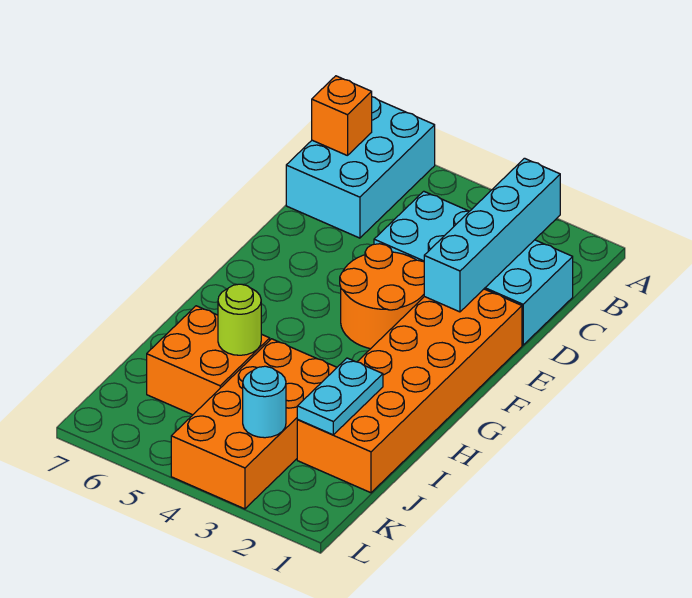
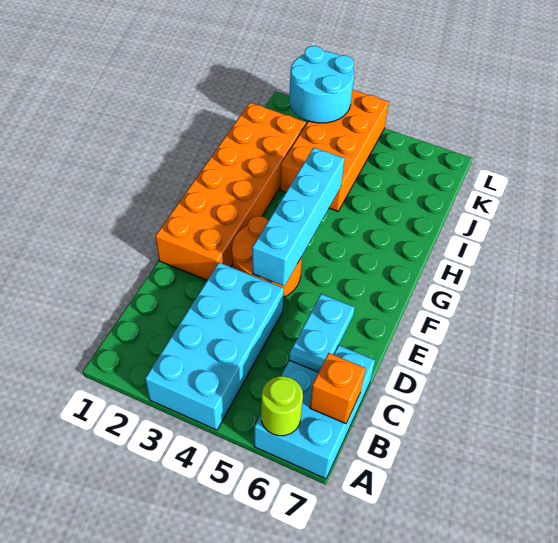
cyan 1x4 brick [424,158,560,312] -> cyan 1x4 brick moved to [252,148,345,286]
cyan 2x4 brick [374,191,573,345] -> cyan 2x4 brick turned to [145,263,284,430]
cyan 1x2 plate [297,358,383,435] -> cyan 1x2 plate moved to [289,294,355,372]
orange 2x2 brick [147,306,270,415] -> none
lime 1x1 round brick [218,284,261,355] -> lime 1x1 round brick moved to [261,376,303,436]
cyan 1x1 round brick [243,366,286,438] -> cyan 2x2 round brick [289,46,354,123]

